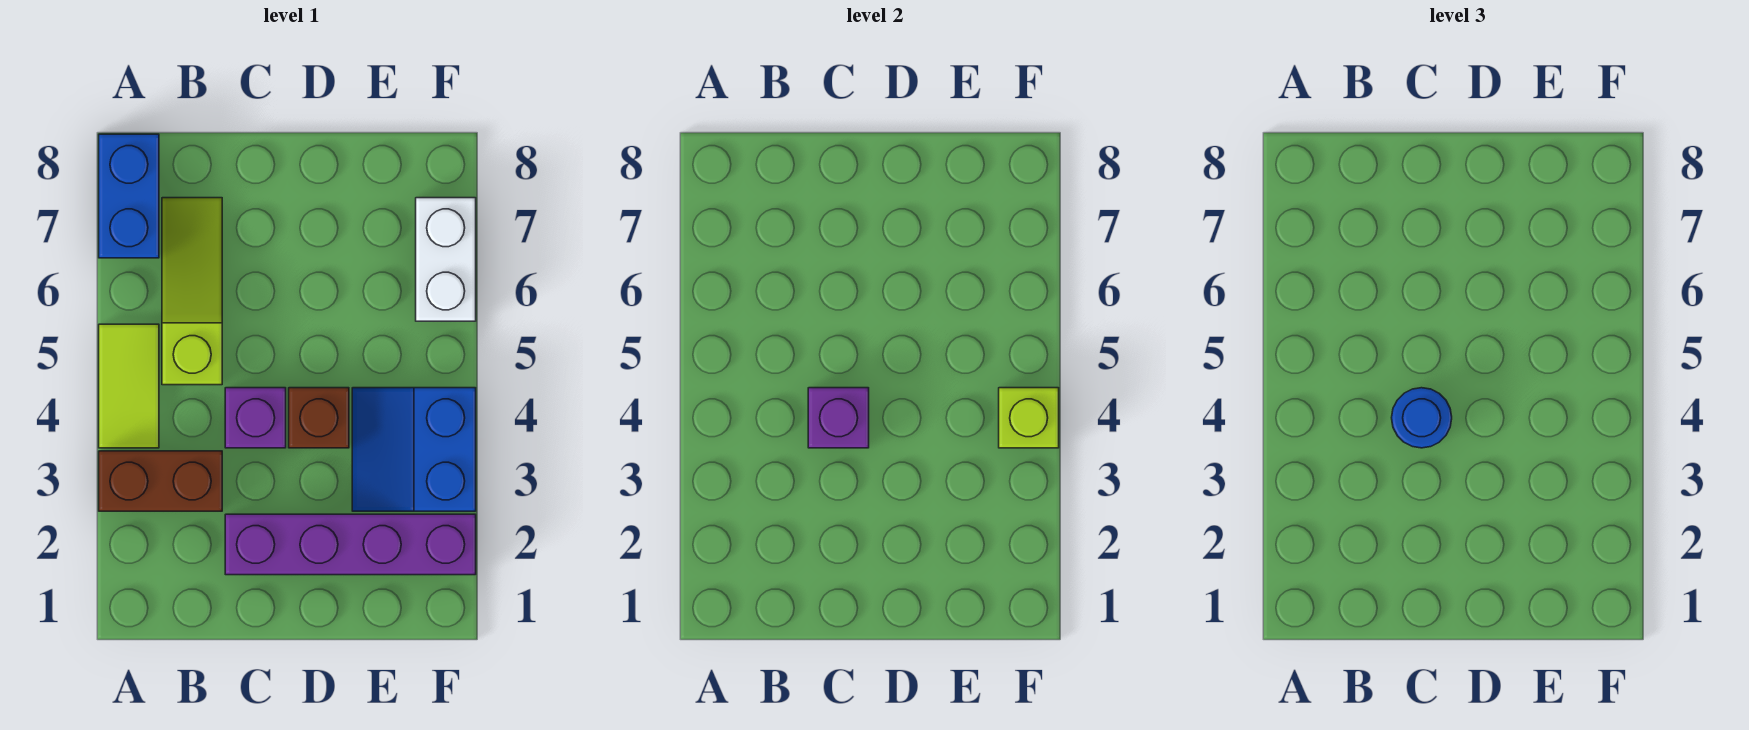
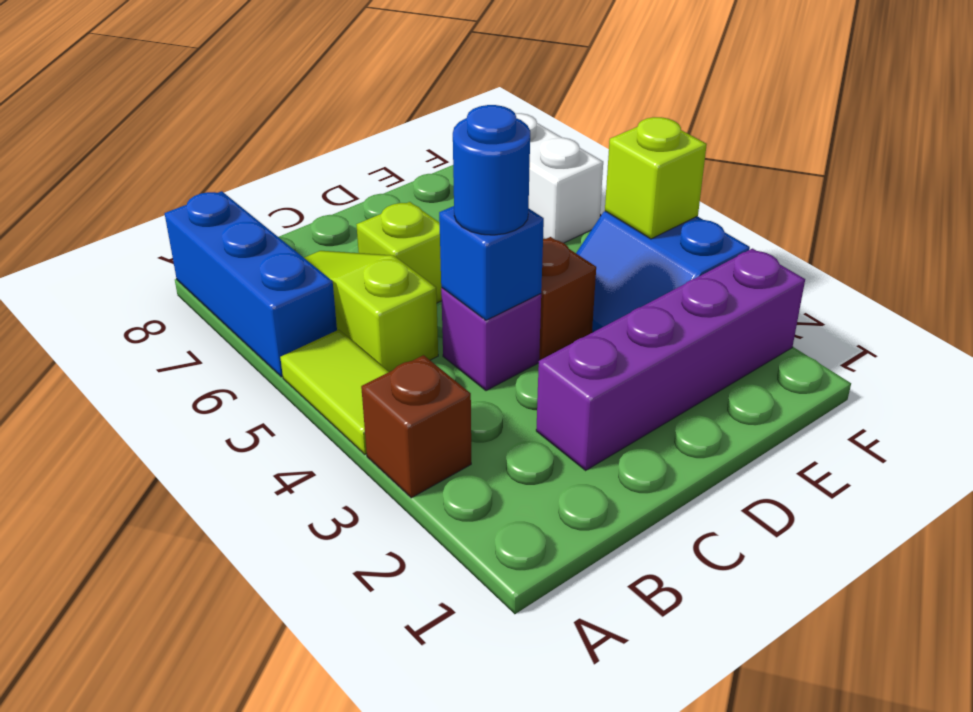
brown 1x2 brick [99,451,222,511] -> brown 1x1 brick [361,355,471,498]
blue 1x2 brick [99,134,159,258] -> blue 1x3 brick [165,191,337,377]
purple 1x1 brick [808,388,869,448] -> blue 1x1 brick [439,206,544,320]
none -> lime 1x1 brick [356,202,442,303]

